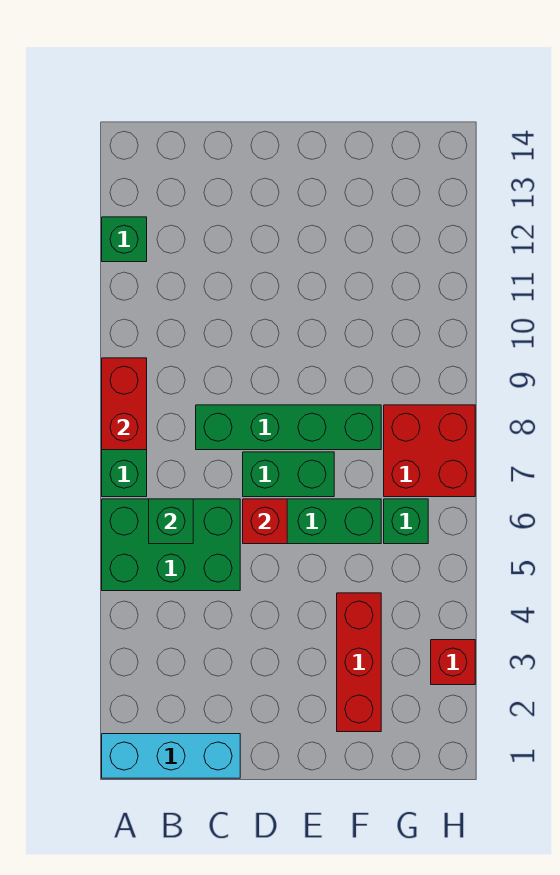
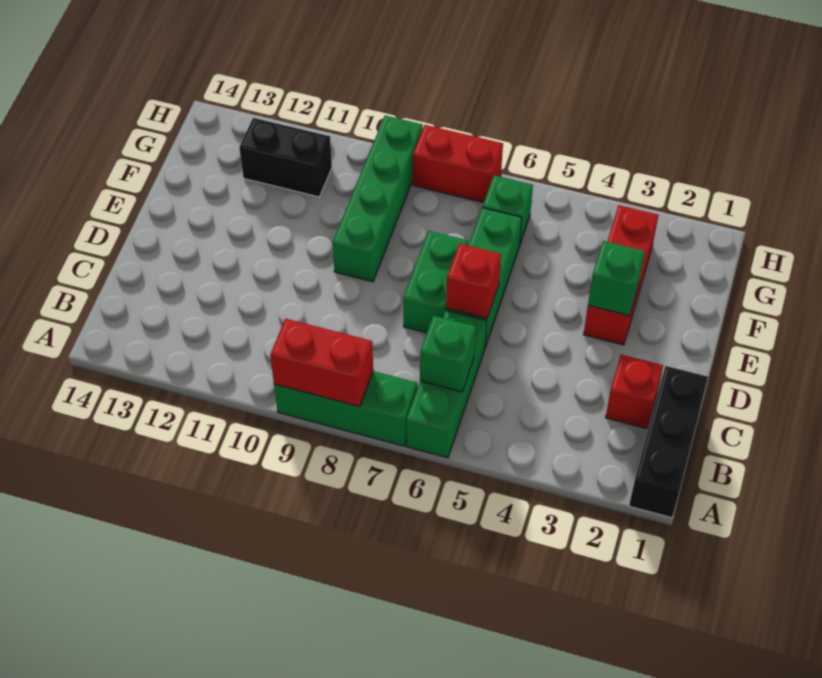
cyan 1x3 brick [102,734,240,778] -> black 1x3 brick [629,366,708,518]
green 2x3 brick [102,499,240,591] -> green 1x3 brick [406,310,487,458]
green 1x1 brick [102,217,147,262] -> green 1x1 brick moved to [588,241,645,316]
green 1x4 brick [196,405,381,450] -> green 1x4 brick moved to [333,115,423,282]
red 1x3 brick [337,593,381,732] -> red 1x3 brick turned to [583,205,658,345]
red 2x2 brick [384,405,475,497] -> red 1x2 brick [413,125,503,203]
none -> black 1x2 brick [239,118,332,197]
red 1x1 brick [431,640,475,685] -> red 1x1 brick moved to [606,355,663,429]

